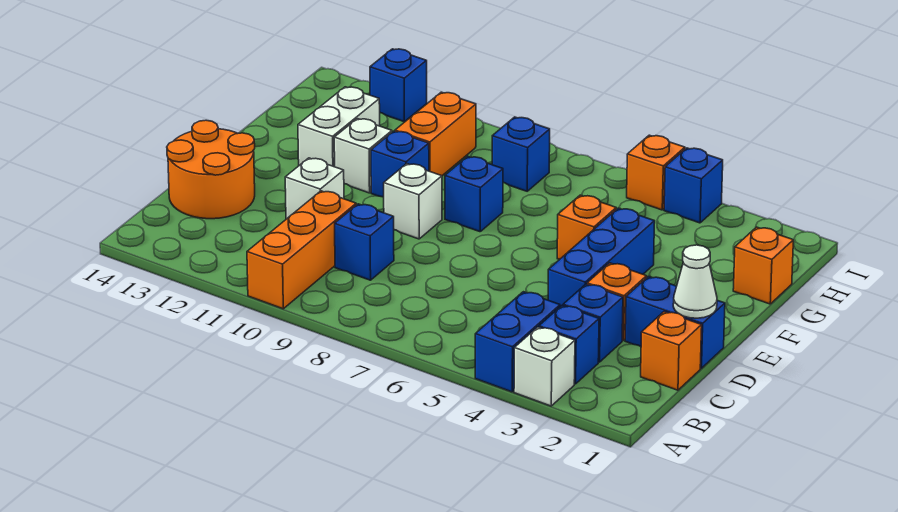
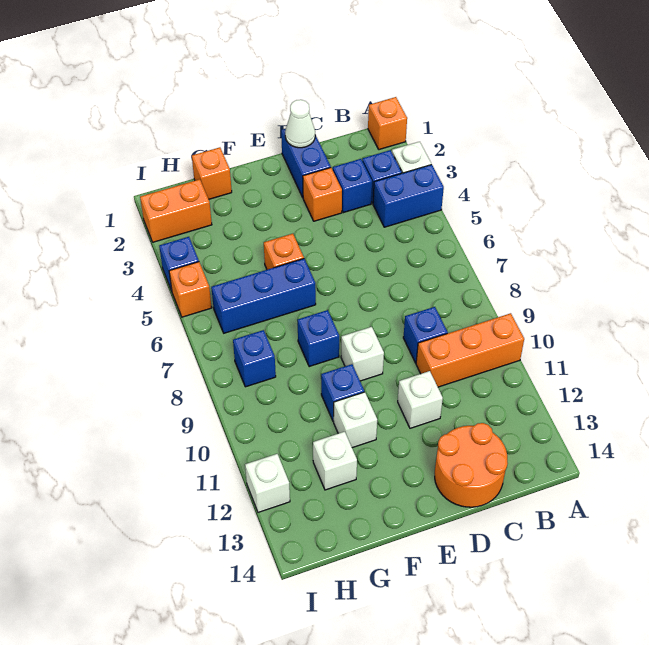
orange 1x1 brick [641,311,702,390] -> orange 1x1 brick moved to [368,97,407,150]
blue 1x3 brick [548,208,655,307] -> blue 1x3 brick moved to [211,259,316,333]
white 1x2 brick [298,87,380,167] -> white 1x1 brick [313,432,357,490]
orange 1x2 brick [395,92,476,176] -> orange 1x2 brick moved to [140,179,212,242]
blue 1x1 brick [370,49,427,122] -> white 1x1 brick [245,454,290,512]

